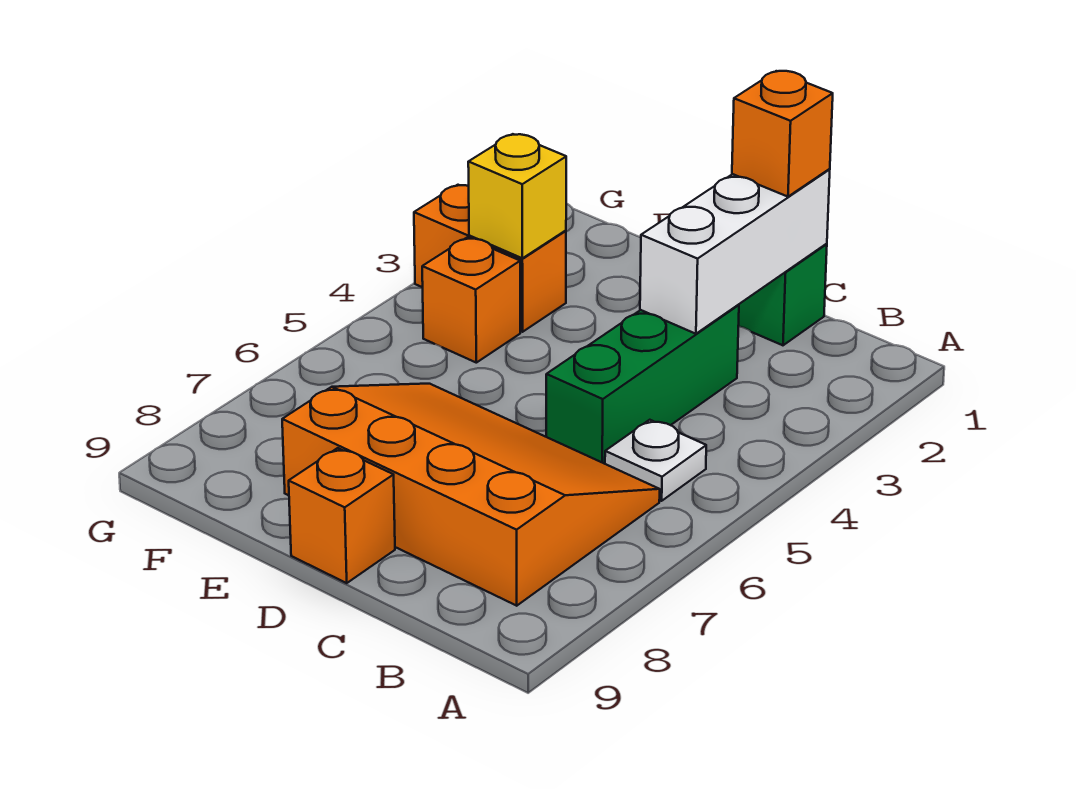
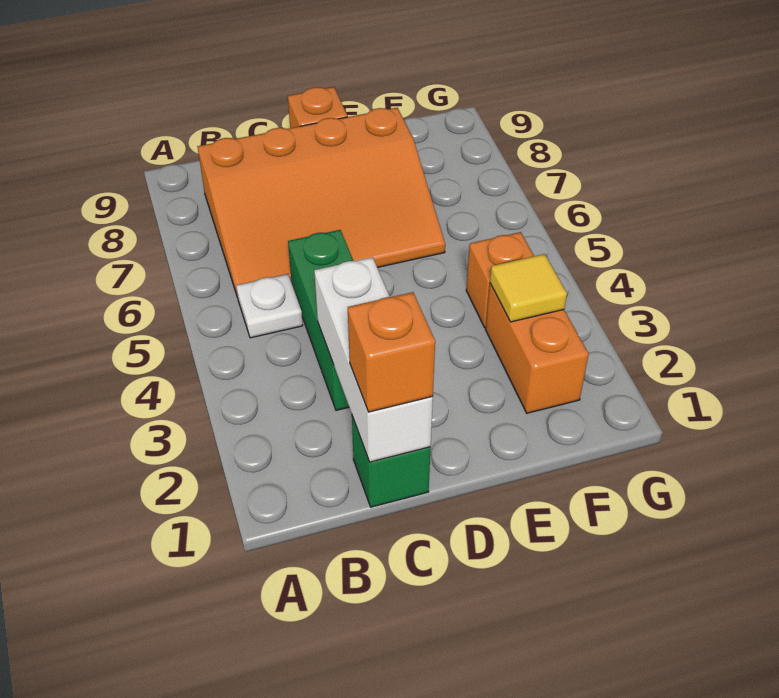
orange 1x2 brick [414,185,566,332] -> orange 1x2 brick turned to [486,284,589,413]
yellow 1x1 brick [468,134,566,258] -> yellow 1x1 tile [490,254,567,322]

